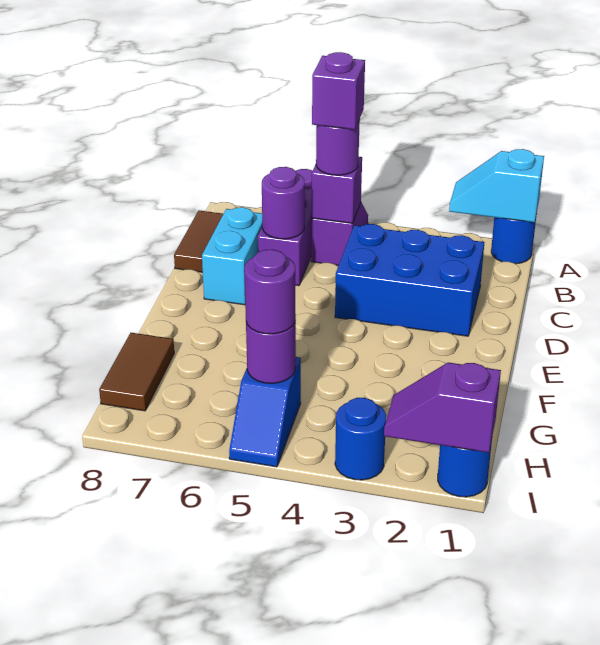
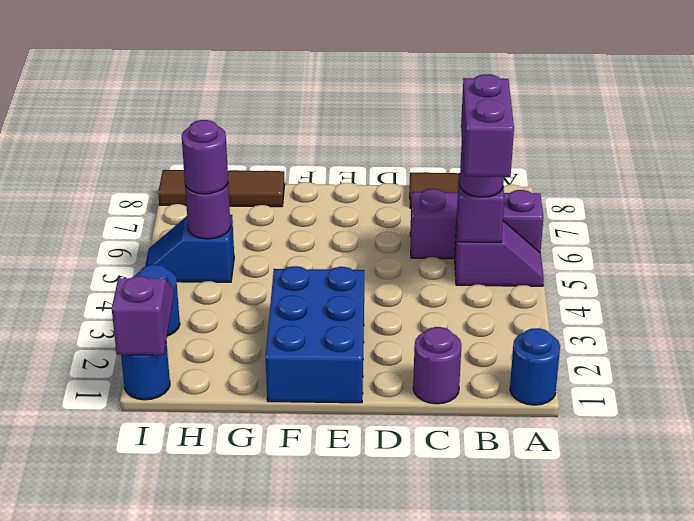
cyan 1x2 slope [449,149,544,222] -> none
purple 1x1 brick [312,52,365,130] -> purple 1x2 brick [461,74,514,177]
blue 2x3 brick [335,224,484,336] -> blue 2x3 brick moved to [266,266,364,403]
purple 1x1 round brick [262,167,305,239] -> purple 1x1 round brick moved to [413,327,462,404]
cyan 1x2 brick [202,207,262,305] -> none
brown 1x2 tile [99,333,174,411] -> brown 1x3 tile [158,170,285,207]

